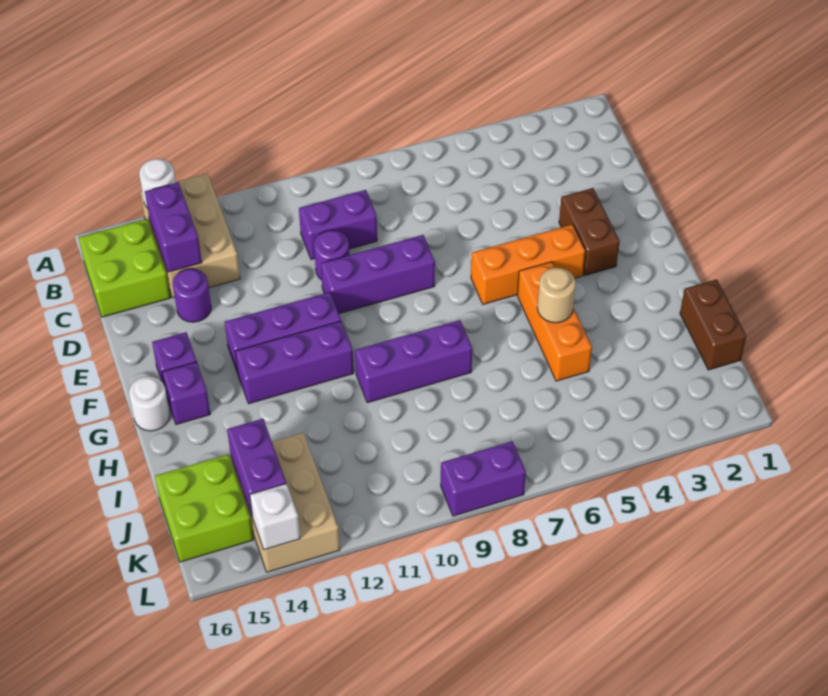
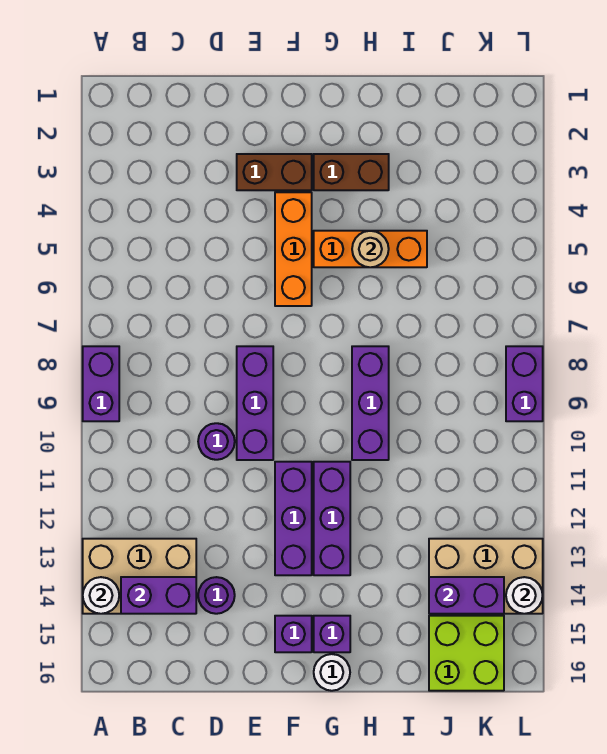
lime 2x2 brick [79,219,170,317] -> none
purple 1x2 brick [299,190,377,259] -> purple 1x2 brick moved to [83,346,119,421]
brown 1x2 brick [680,279,746,370] -> brown 1x2 brick moved to [314,154,389,190]
white 1x1 brick [250,484,300,550] -> white 1x1 round brick [506,577,543,614]

